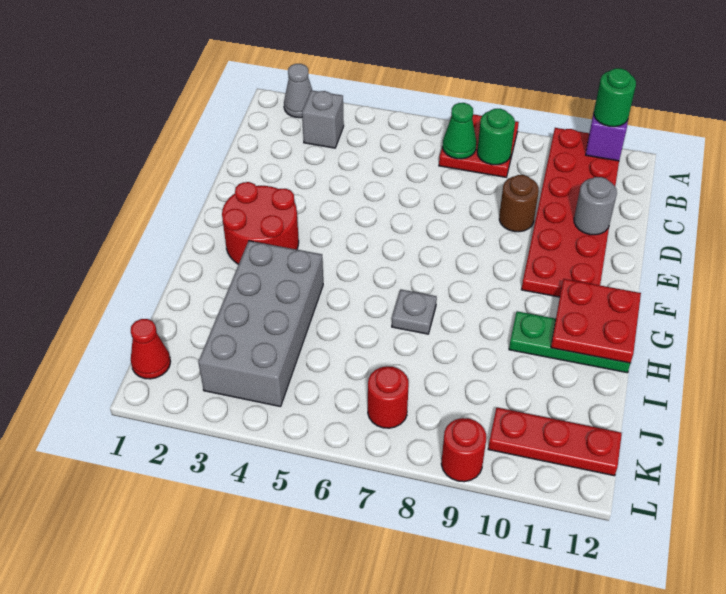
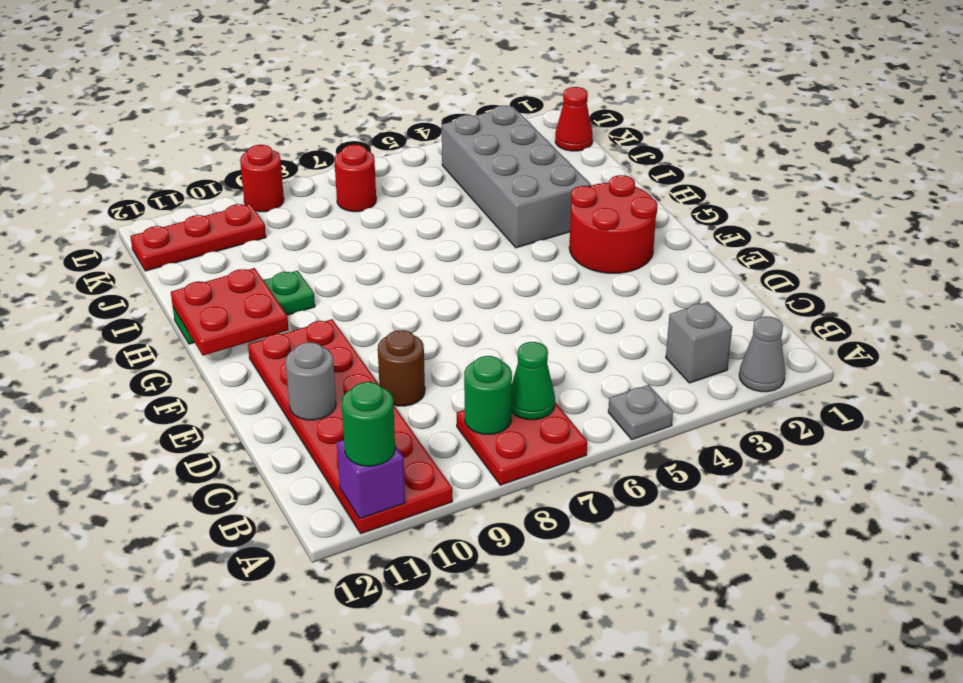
grey 1x1 plate [392,290,437,334] -> grey 1x1 plate moved to [608,385,673,440]

